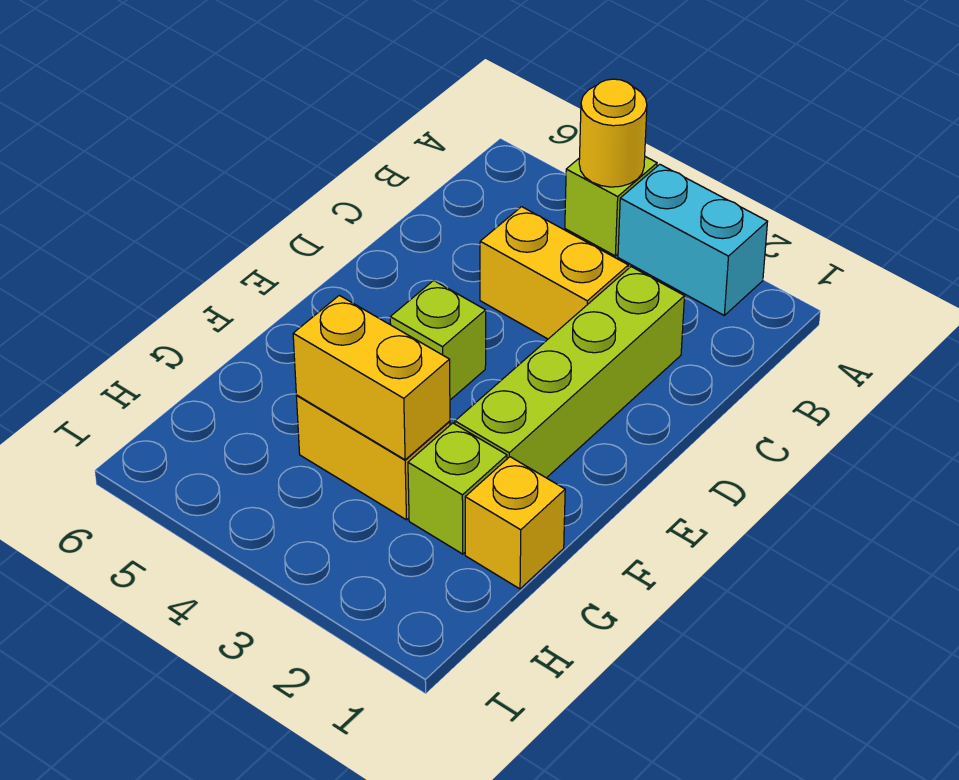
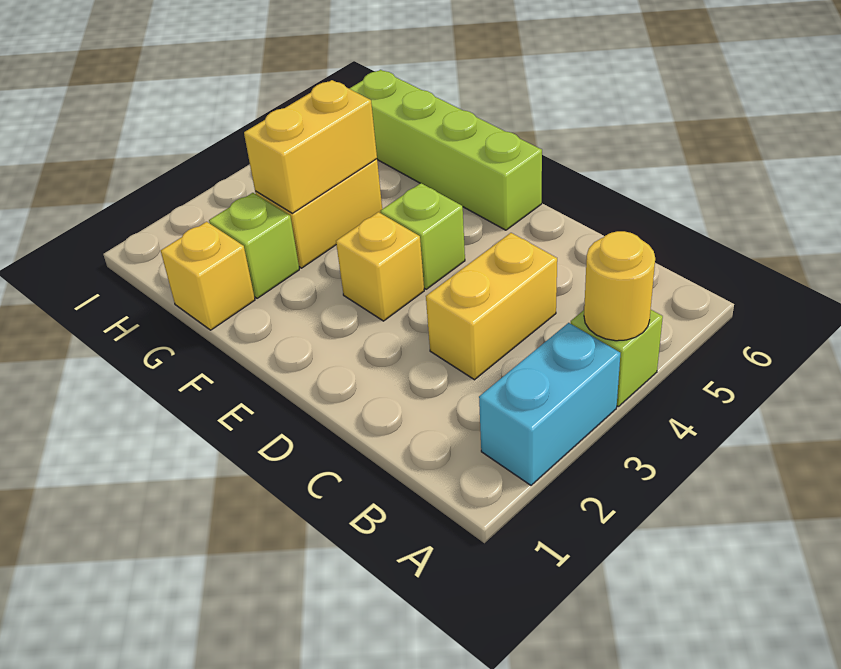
lime 1x4 brick [455,267,685,478] -> lime 1x4 brick moved to [349,70,542,230]
none -> yellow 1x1 brick [336,212,424,321]

